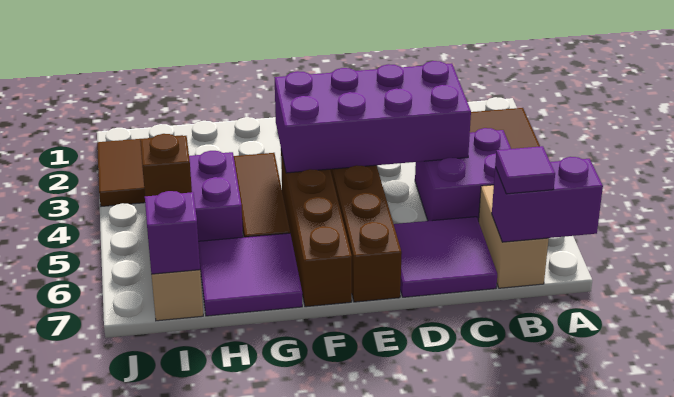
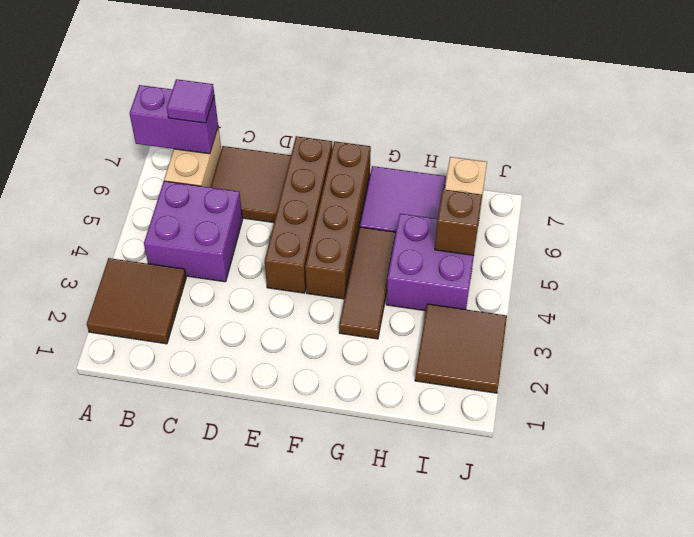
purple 2x4 brick [274,61,471,173] -> none
purple 2x2 tile [394,217,497,297] -> brown 2x2 tile [211,146,291,222]
purple 1x1 brick [145,191,200,274] -> none

